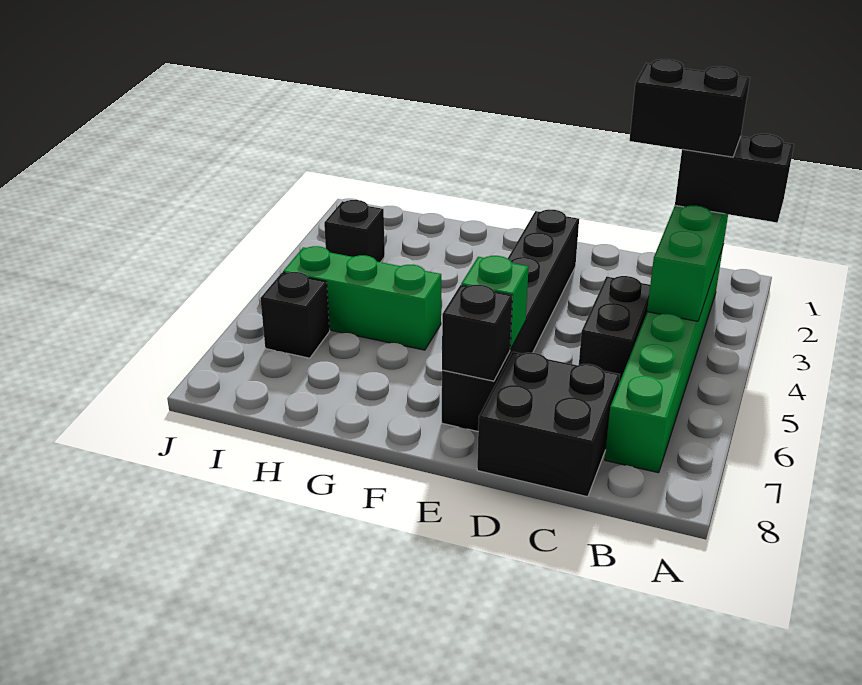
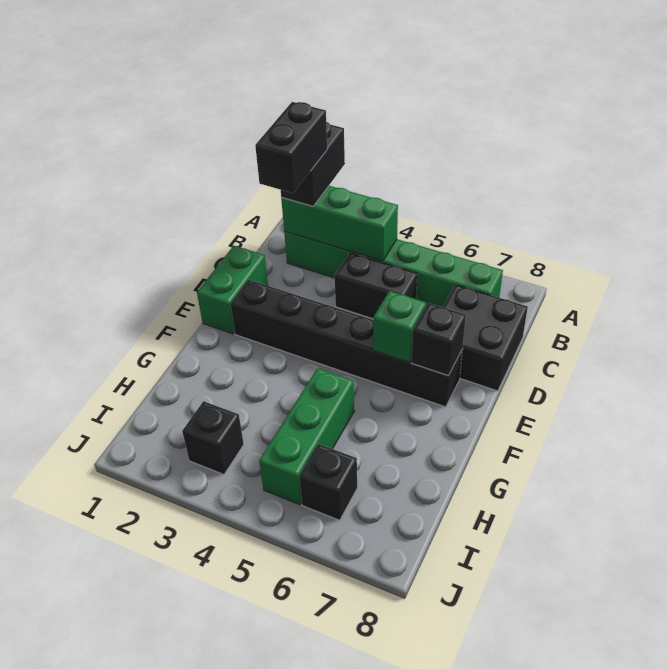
none -> green 1x2 brick [197,246,268,334]

